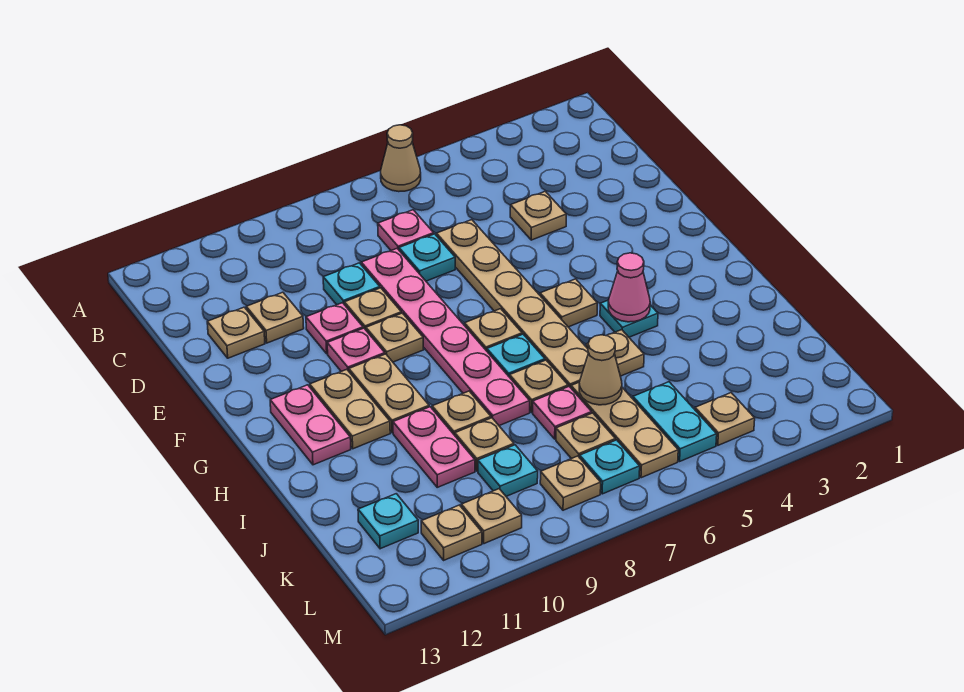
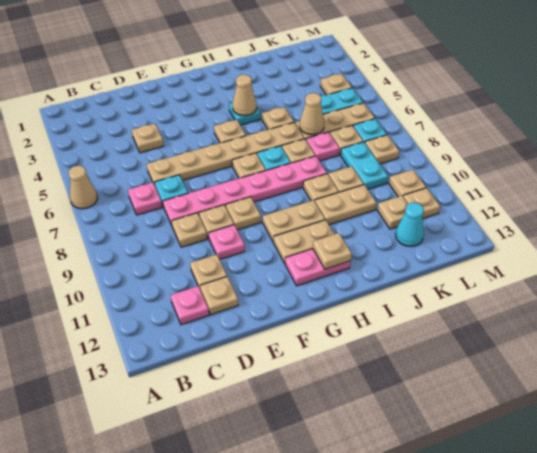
cyan 1x1 plate [323,263,380,305] -> tan 1x1 plate [172,213,207,247]
pink 1x1 plate [327,328,385,371] -> pink 1x1 plate moved to [171,286,209,325]
pink 1x1 cone [608,253,650,322] -> tan 1x1 cone [232,75,257,116]
none -> tan 1x1 plate [313,233,352,269]
pink 1x2 plate [393,407,475,487] -> tan 1x2 plate [315,185,376,225]
cyan 1x1 plate [478,445,538,496] -> cyan 1x2 plate [341,142,388,189]
none -> tan 1x1 plate [377,196,408,229]
cyan 1x1 plate [358,494,418,549] -> cyan 1x1 cone [396,202,424,247]

